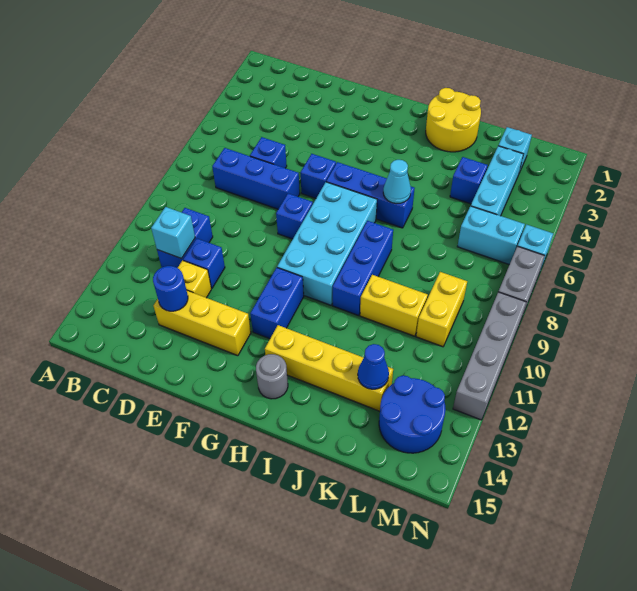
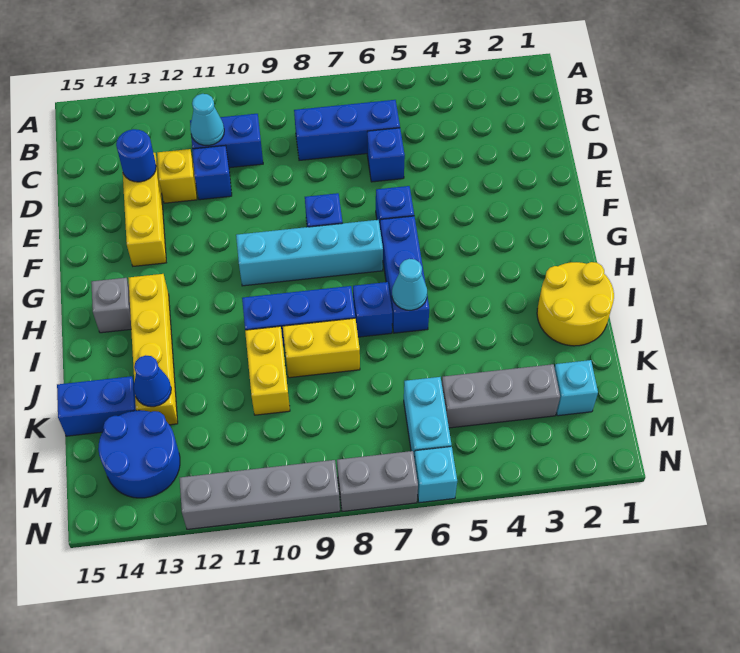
blue 1x3 brick [212,148,300,209] -> blue 1x3 brick turned to [294,100,400,160]
cyan 1x1 brick [151,207,195,259] -> cyan 1x1 cone [190,94,224,146]
cyan 2x4 brick [277,182,377,305] -> cyan 1x4 brick [236,220,383,286]
blue 1x2 brick [250,268,304,339] -> blue 1x2 brick moved to [57,376,136,436]
grey 1x1 round brick [256,354,288,399] -> grey 1x1 brick [91,278,131,333]
blue 1x1 brick [450,157,488,204] -> blue 1x1 brick moved to [353,282,392,337]
cyan 1x3 brick [471,146,523,216] -> grey 1x3 brick [442,364,560,428]
yellow 1x2 brick [416,272,467,347] -> yellow 1x2 brick moved to [283,318,360,378]

